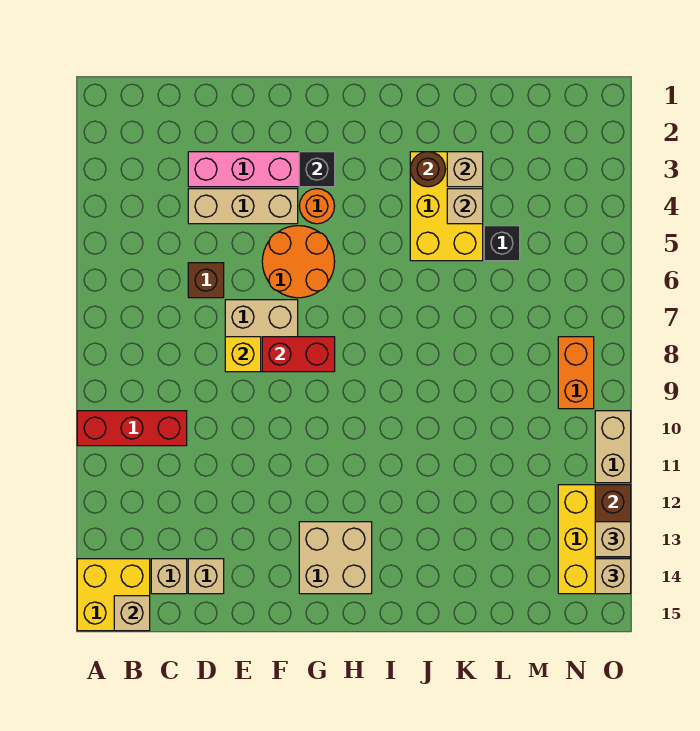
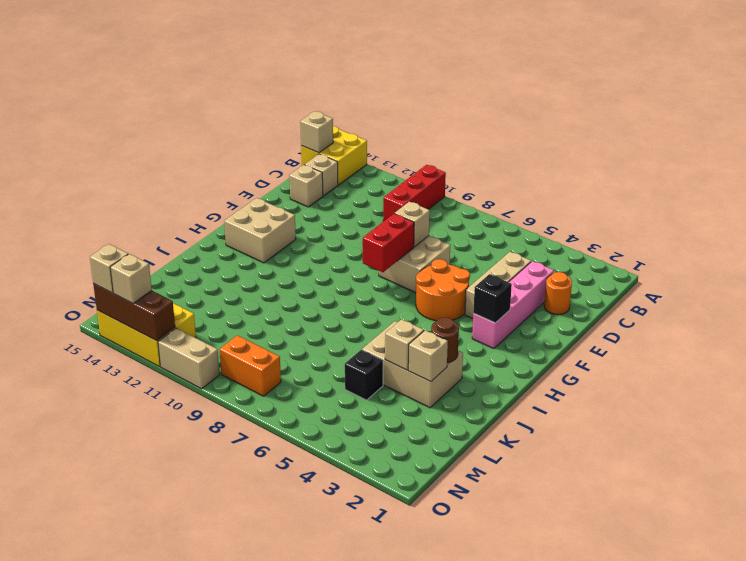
brown 1x1 brick [188,263,224,298] -> none
yellow 1x1 brick [225,337,261,372] -> tan 1x1 brick [395,202,430,247]
orange 1x1 round brick [299,189,335,224] -> orange 1x1 round brick moved to [544,272,572,315]
yellow 2x3 brick [410,152,483,261] -> tan 2x3 brick [362,321,463,408]

